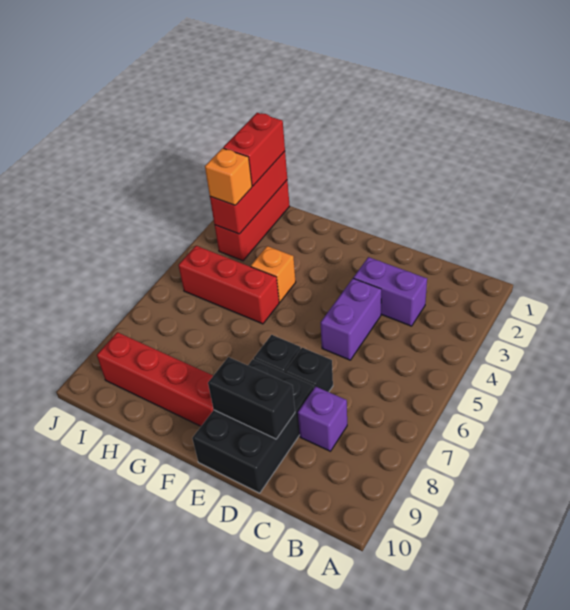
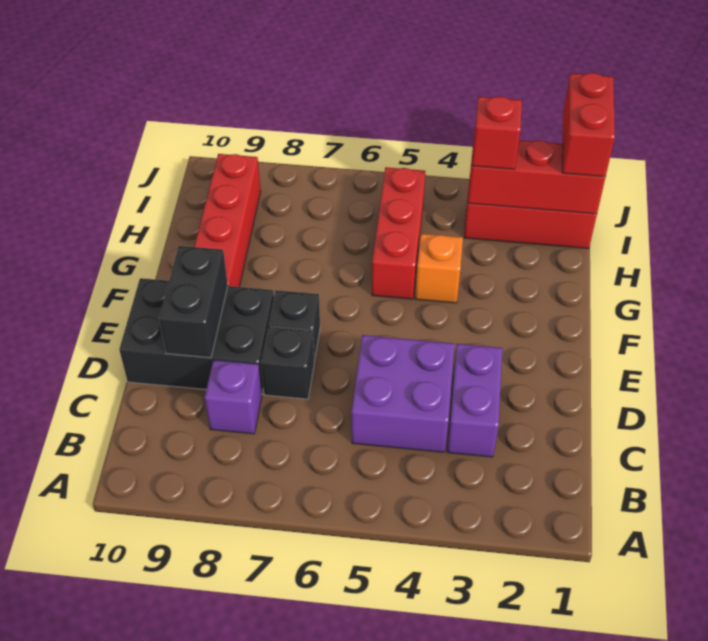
purple 1x2 brick [321,278,381,360] -> purple 2x2 brick [351,335,454,452]
red 1x2 brick [223,113,285,186] -> red 1x2 brick turned to [562,73,615,177]
orange 1x1 brick [205,148,252,205] -> red 1x1 brick [472,96,522,169]

